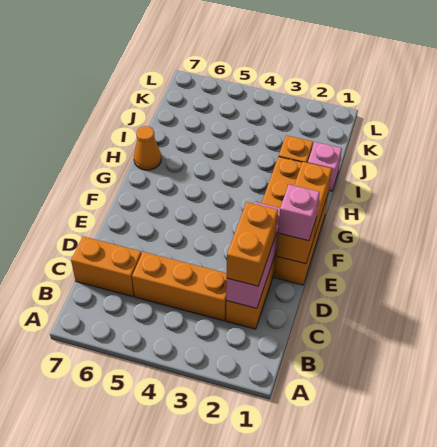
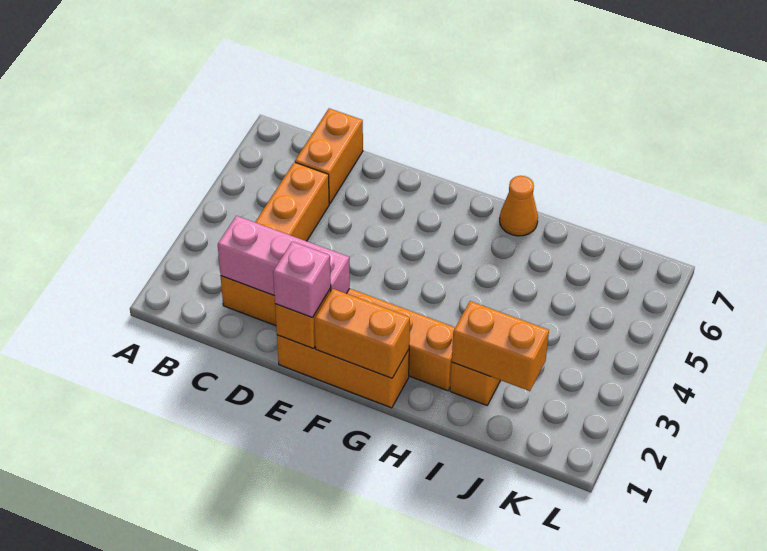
orange 1x2 brick [227,202,278,286] -> orange 1x2 brick moved to [452,301,549,391]
pink 1x1 brick [308,142,342,191] -> none

